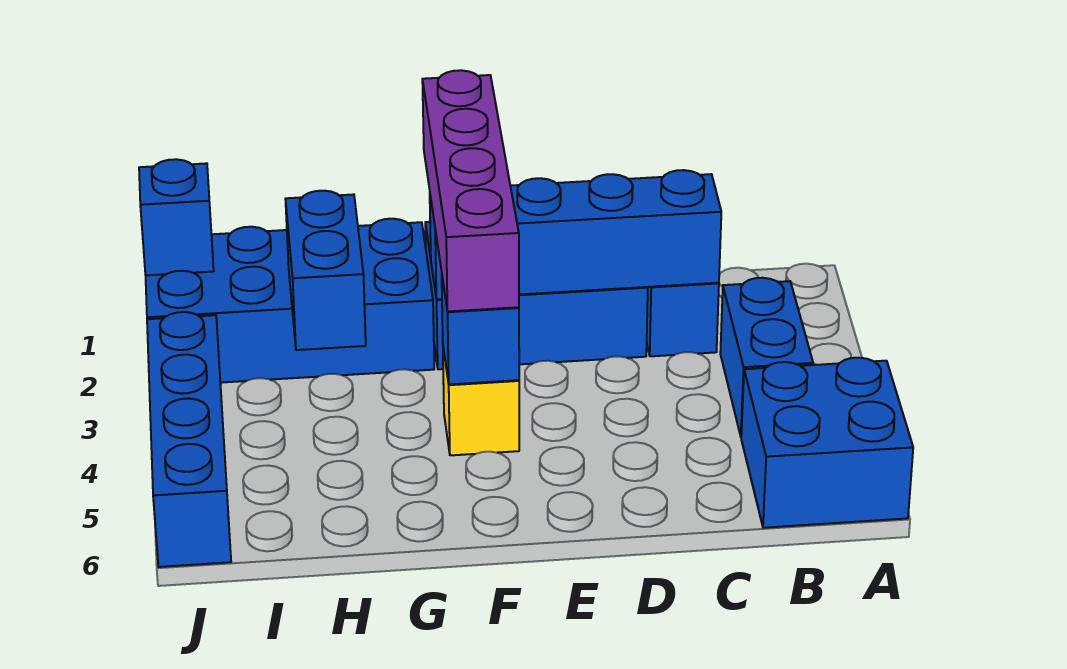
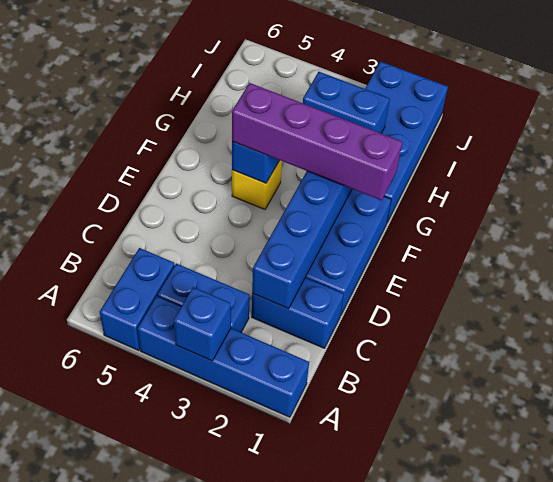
blue 2x2 brick [741,358,913,528] -> blue 1x2 brick [100,248,175,350]
blue 1x1 brick [139,159,214,275] -> blue 1x1 brick moved to [174,287,231,361]
blue 1x4 brick [147,312,231,567] -> blue 1x4 brick moved to [137,296,309,417]

